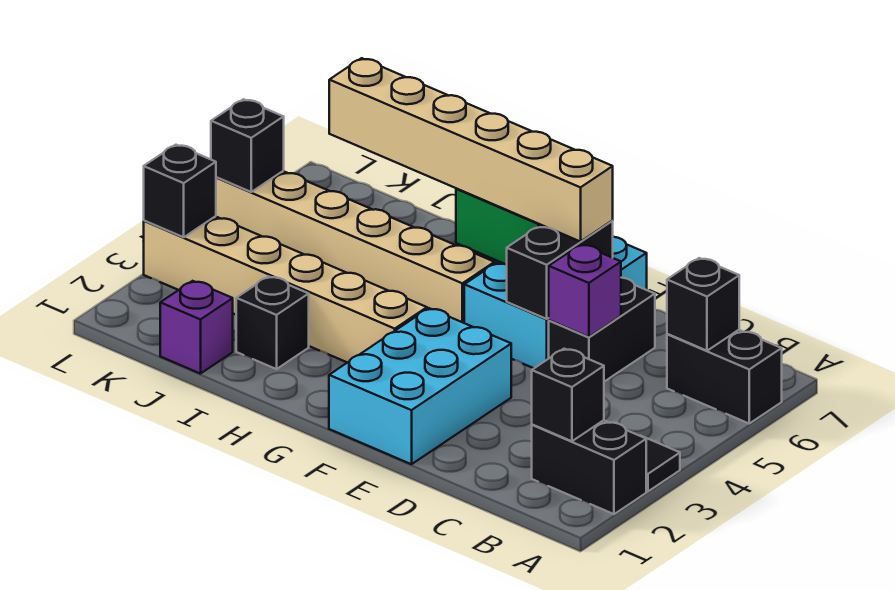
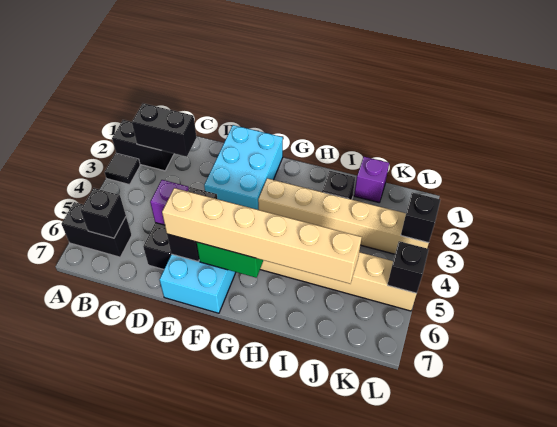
black 1x1 brick [532,349,604,441] -> black 1x2 brick [132,103,197,157]

